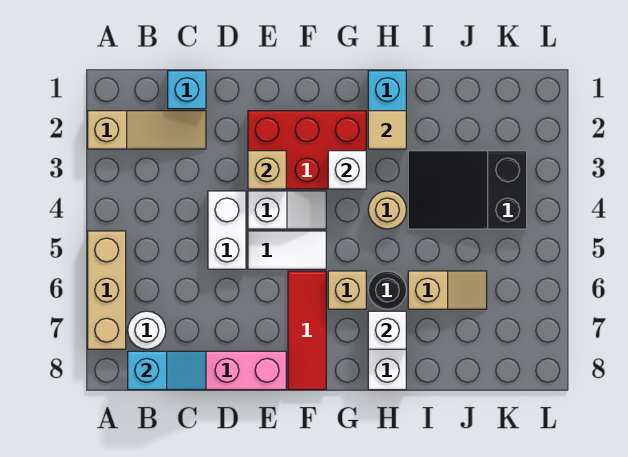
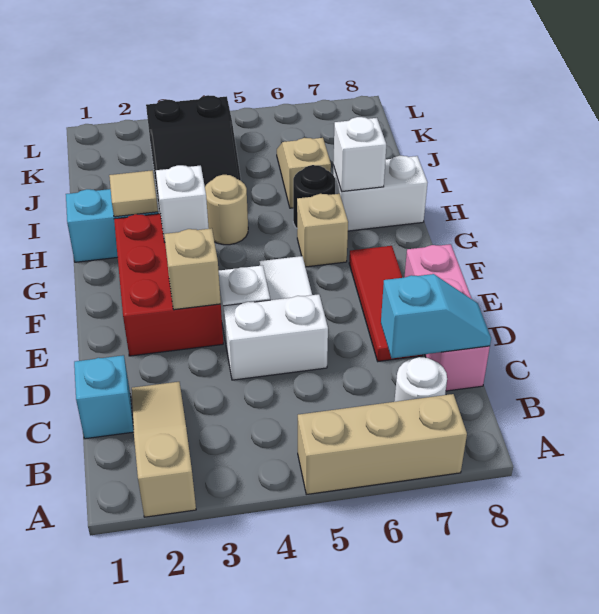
cyan 1x2 slope [128,351,206,390] -> cyan 1x2 slope turned to [381,274,491,358]
red 1x3 tile [288,271,326,390] -> red 1x3 tile turned to [349,246,423,361]

